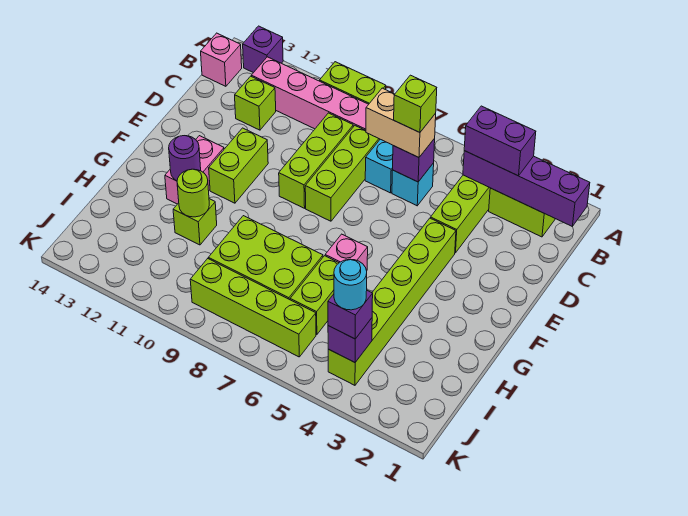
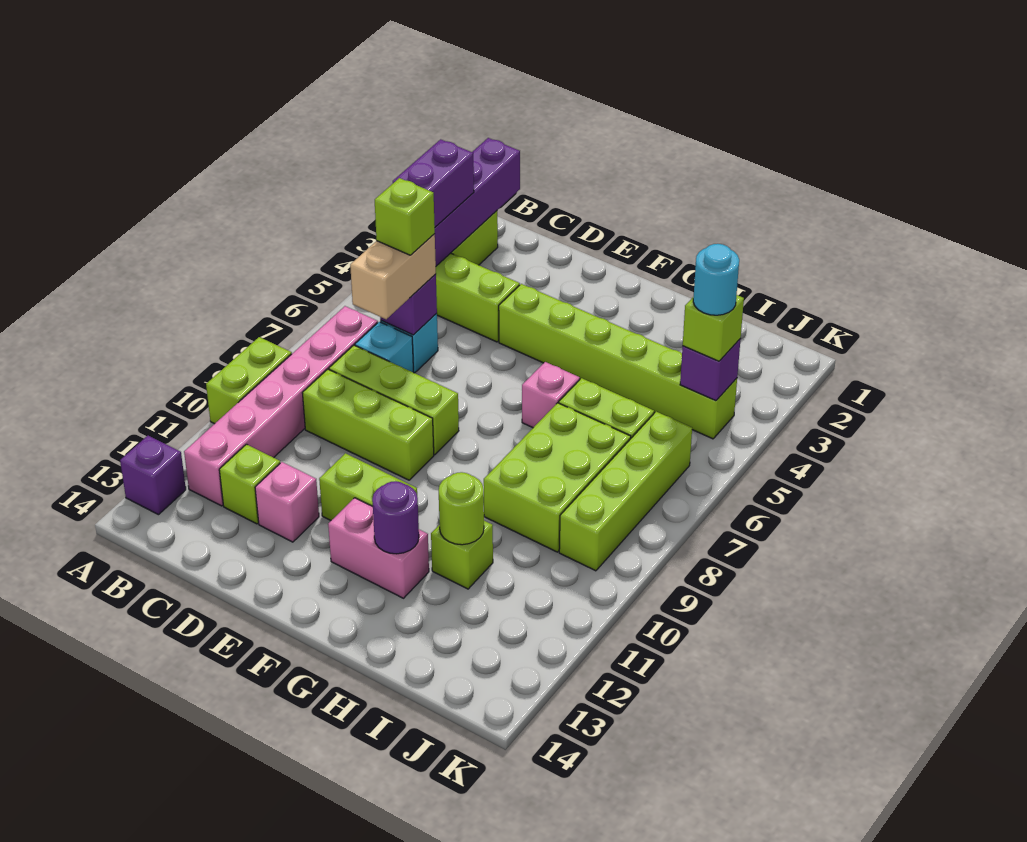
pink 1x1 brick [201,33,242,86] -> pink 1x1 brick moved to [255,462,319,542]
purple 1x1 brick [328,291,373,339] -> lime 1x1 brick [683,295,744,361]

